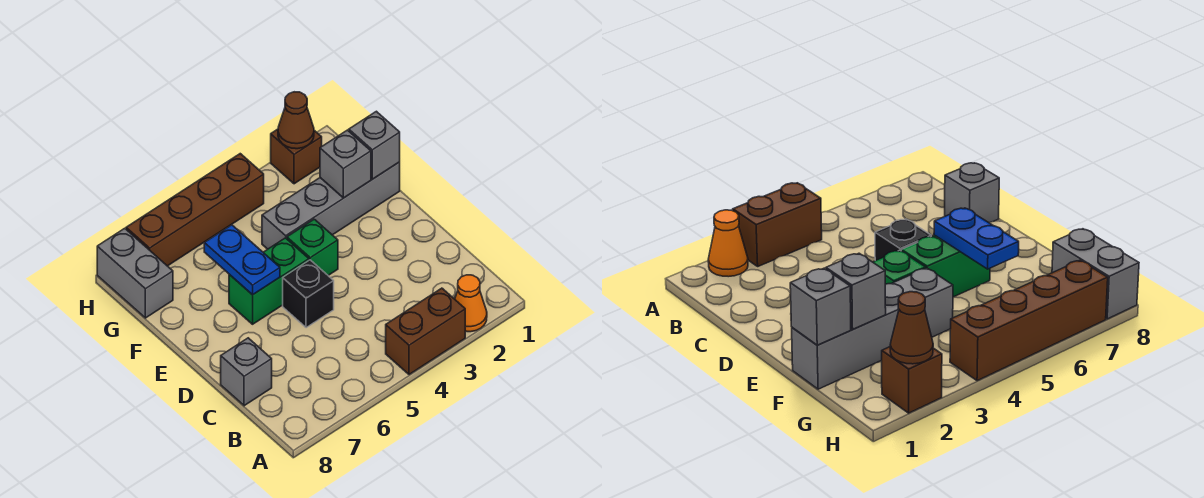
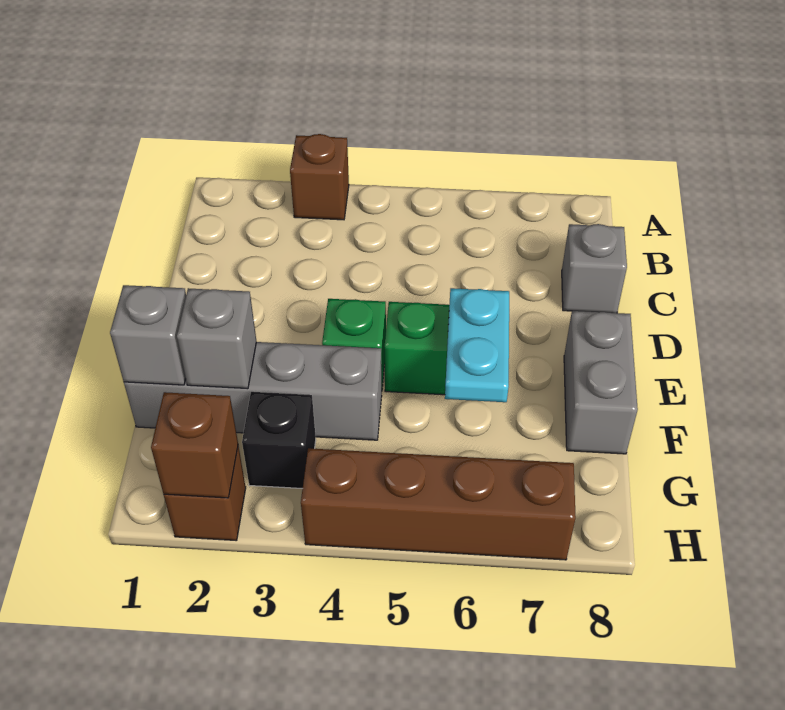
orange 1x1 cone [455,275,487,332] -> none
brown 1x2 brick [386,288,465,375] -> brown 1x1 brick [290,134,349,220]
black 1x1 brick [283,260,334,328] -> black 1x1 brick moved to [242,392,316,489]
blue 1x2 plate [204,225,280,295] -> cyan 1x2 plate [445,288,509,402]
grey 1x2 brick [97,228,173,318] -> grey 1x2 brick moved to [564,311,638,454]
brown 1x1 cone [278,92,314,149] -> brown 1x1 brick [151,392,238,498]

